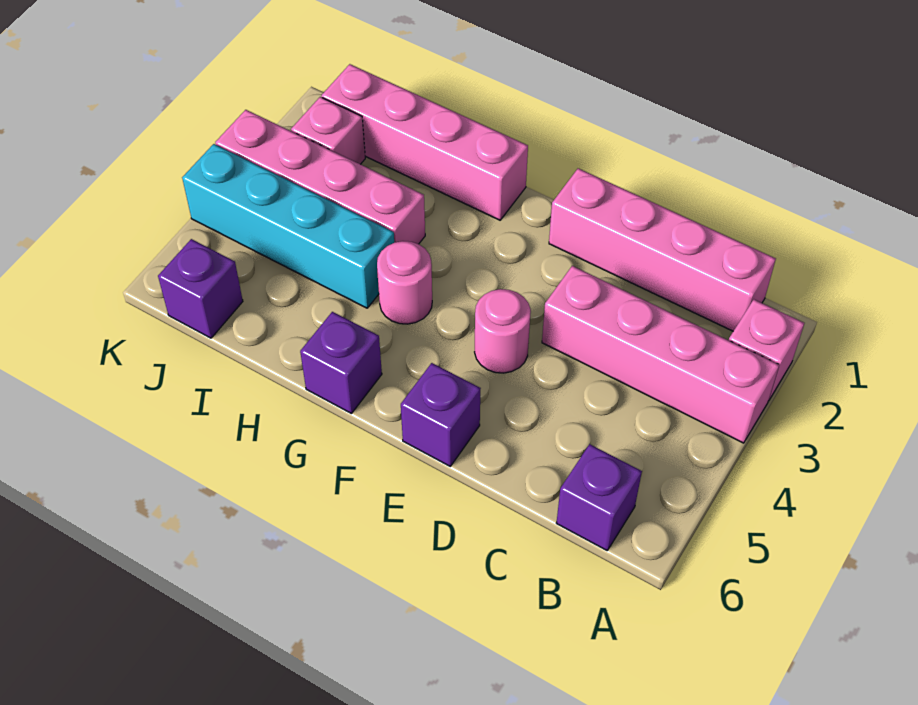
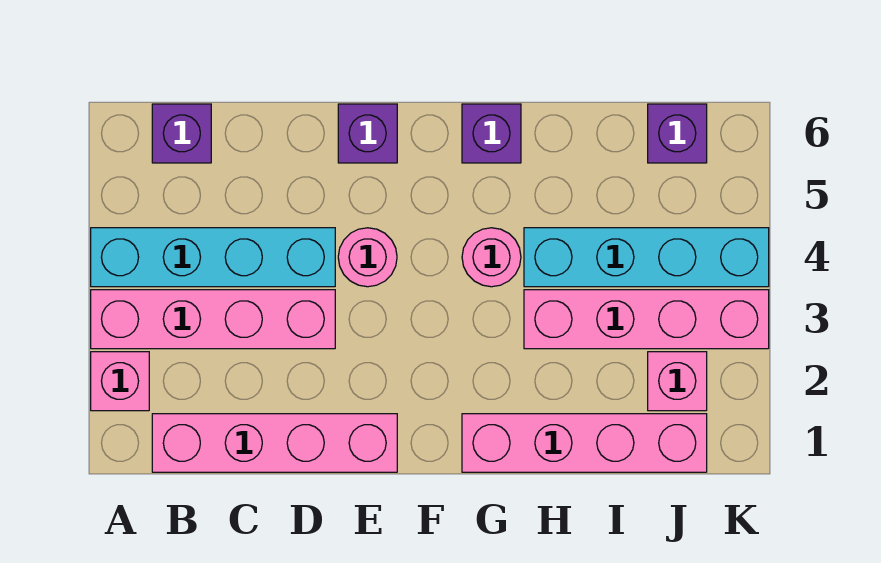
none -> cyan 1x4 brick [91,228,335,287]

